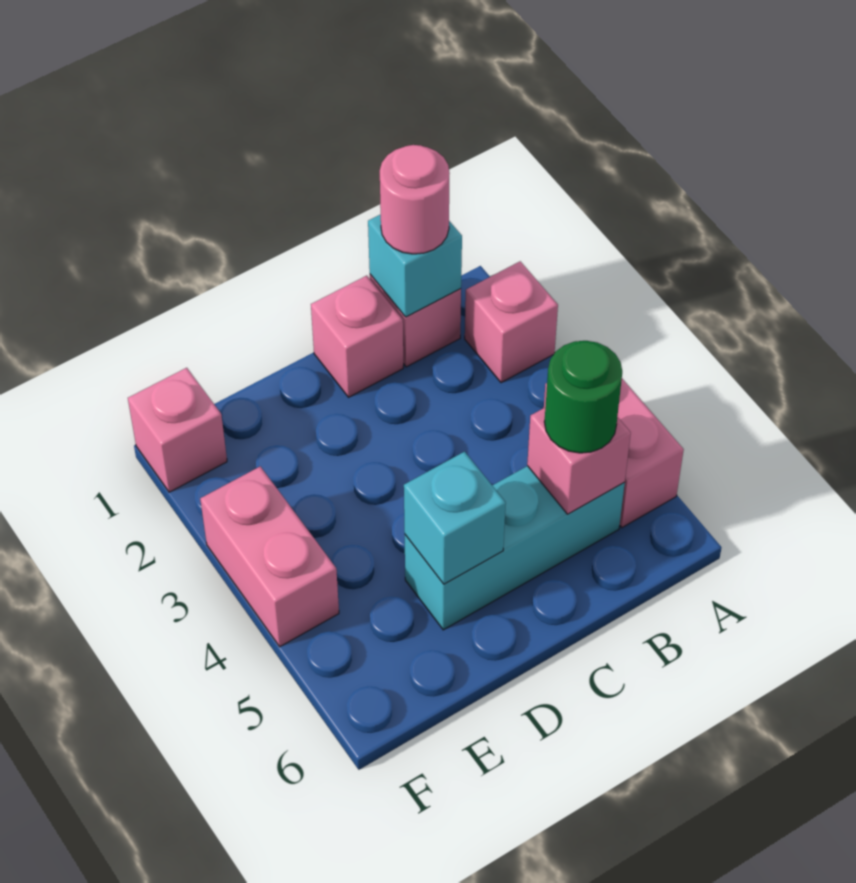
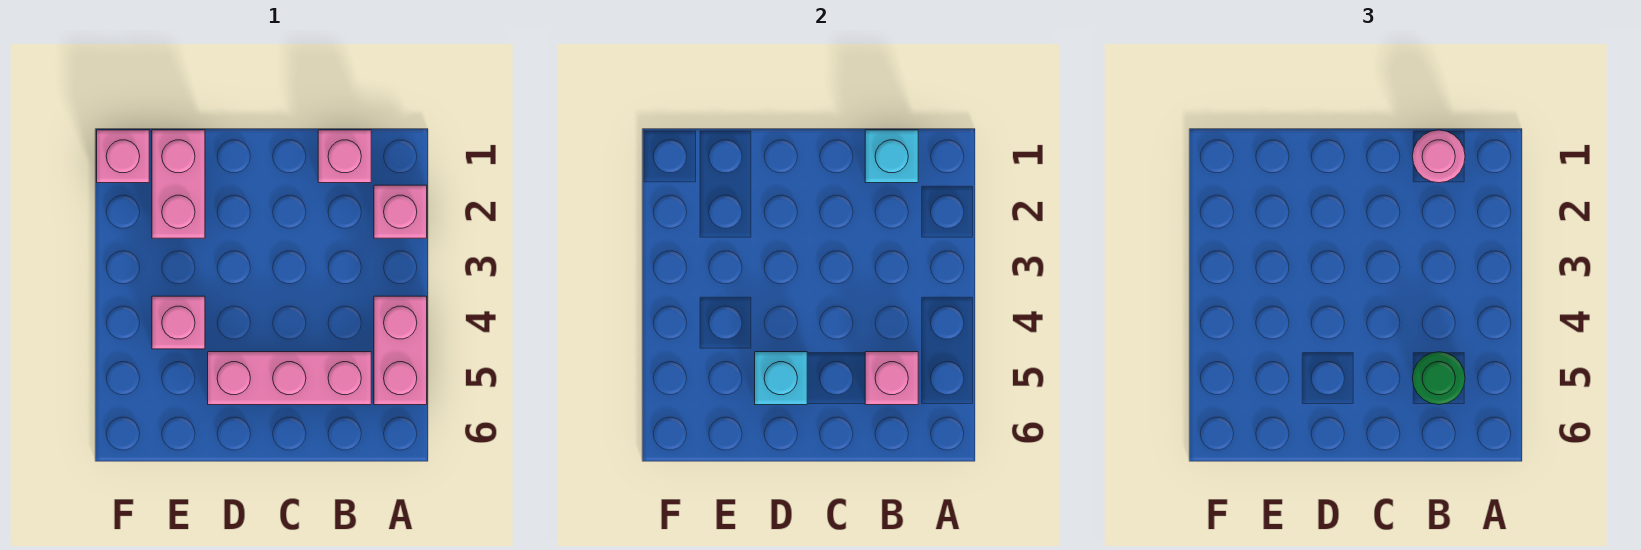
cyan 1x3 brick [405,466,625,630] -> pink 1x3 brick [208,352,371,405]
pink 1x1 brick [311,276,403,397] -> pink 1x1 brick moved to [152,296,205,349]
pink 1x2 brick [200,466,339,647] -> pink 1x2 brick moved to [152,130,205,238]

